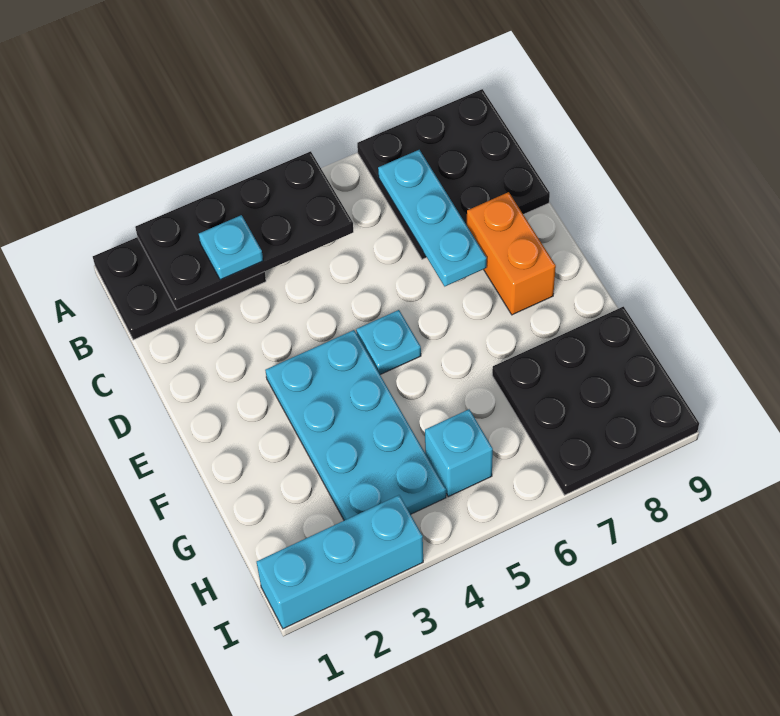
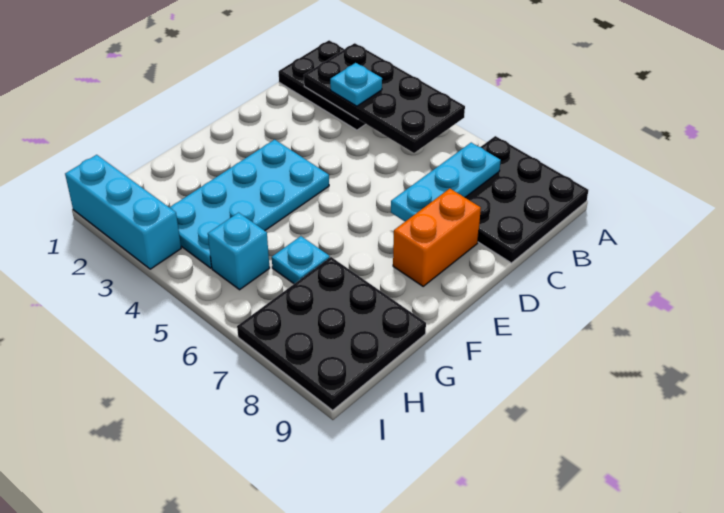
cyan 1x1 plate [356,310,421,375] -> cyan 1x1 plate moved to [272,236,330,284]

